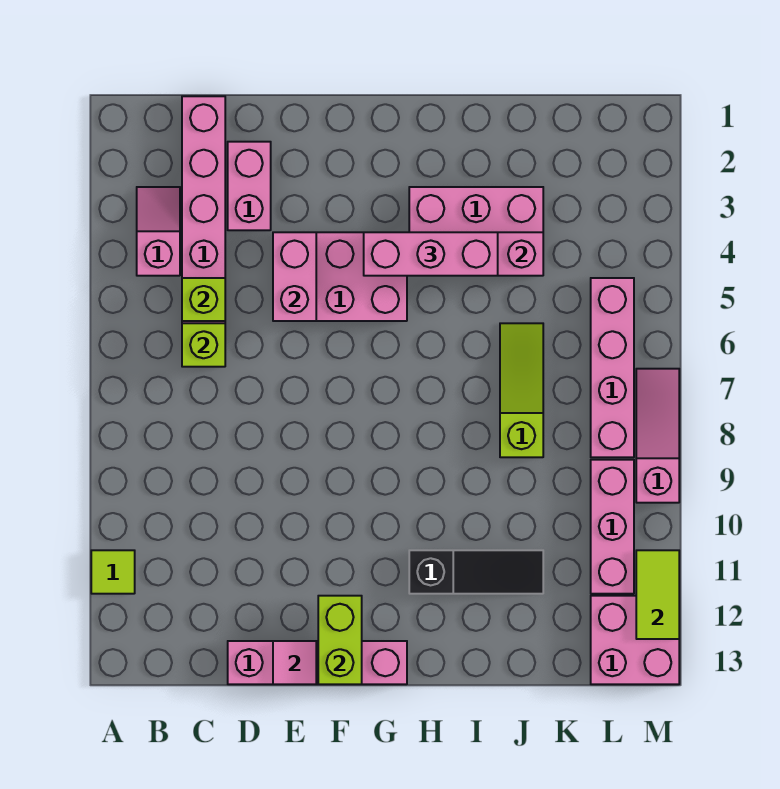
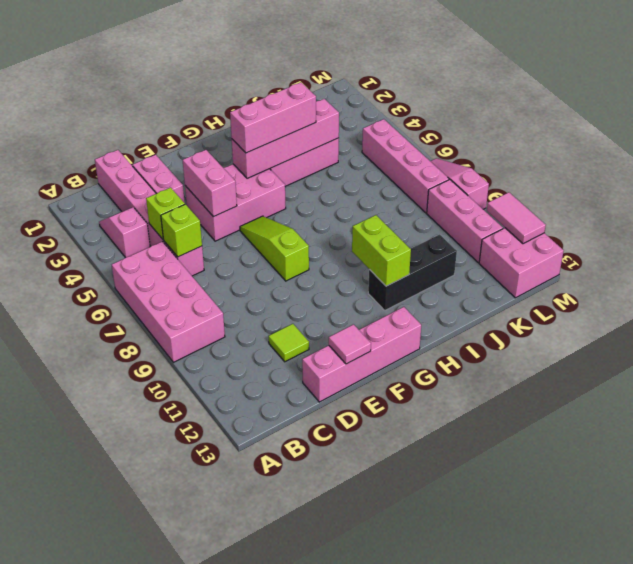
none -> pink 2x4 brick [112,241,225,362]
lime 1x1 tile [91,550,135,594] -> lime 1x1 tile moved to [269,324,309,362]
lime 1x2 brick [318,596,362,684] -> lime 1x2 brick moved to [352,215,411,286]
black 1x3 slope [409,550,543,594] -> black 1x3 brick [368,235,457,310]
lime 1x3 slope [500,323,543,457] -> lime 1x3 slope moved to [240,216,309,281]
lime 1x2 tile [636,550,679,639] -> pink 1x2 tile [487,192,546,244]

